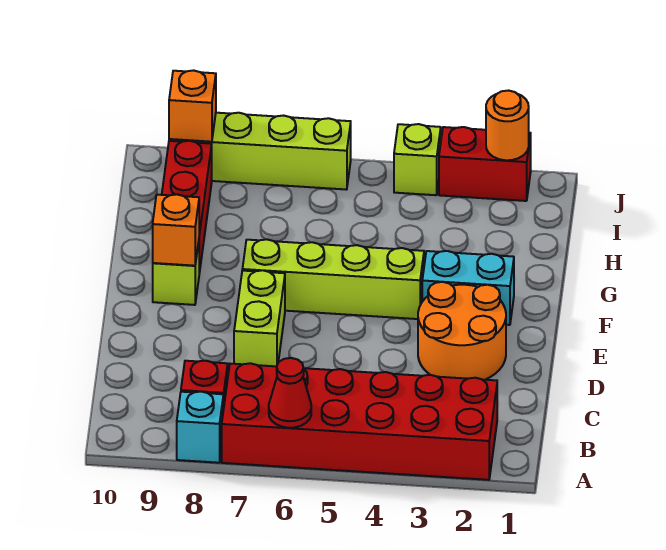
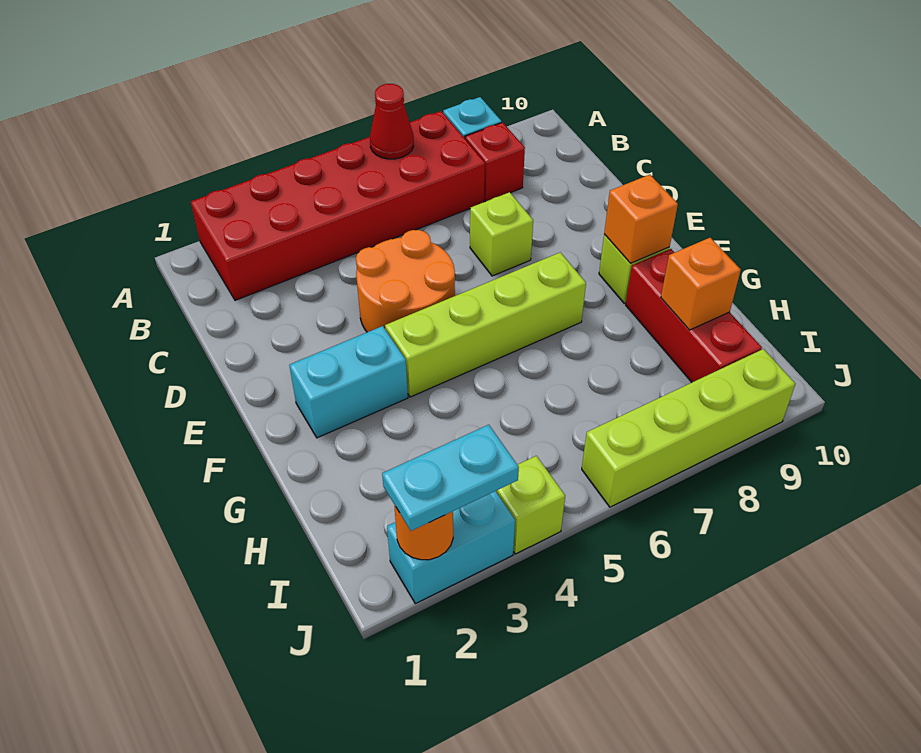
orange 2x2 round brick [418,282,506,380] -> orange 2x2 round brick moved to [356,230,455,332]
lime 1x2 brick [234,270,285,366] -> lime 1x1 brick [470,192,533,276]
red 1x2 brick [439,127,531,201] -> cyan 1x2 brick [387,491,515,604]
none -> cyan 1x2 plate [382,425,519,531]
orange 1x1 brick [169,70,216,142] -> orange 1x1 brick moved to [661,238,741,330]

